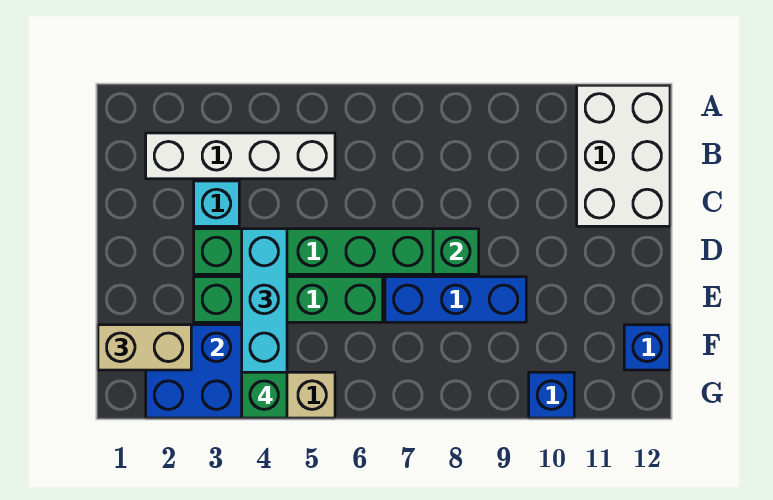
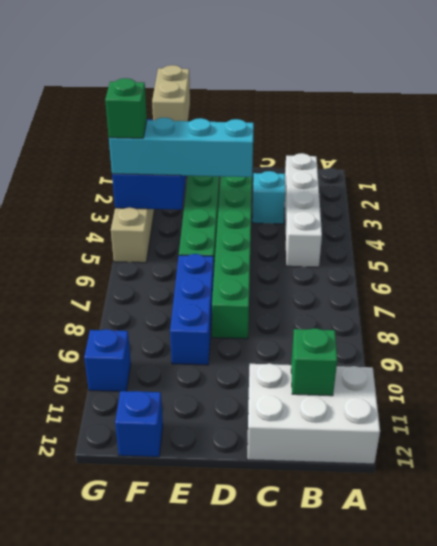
green 1x1 brick [433,229,479,274] -> green 1x1 brick moved to [291,328,337,396]

